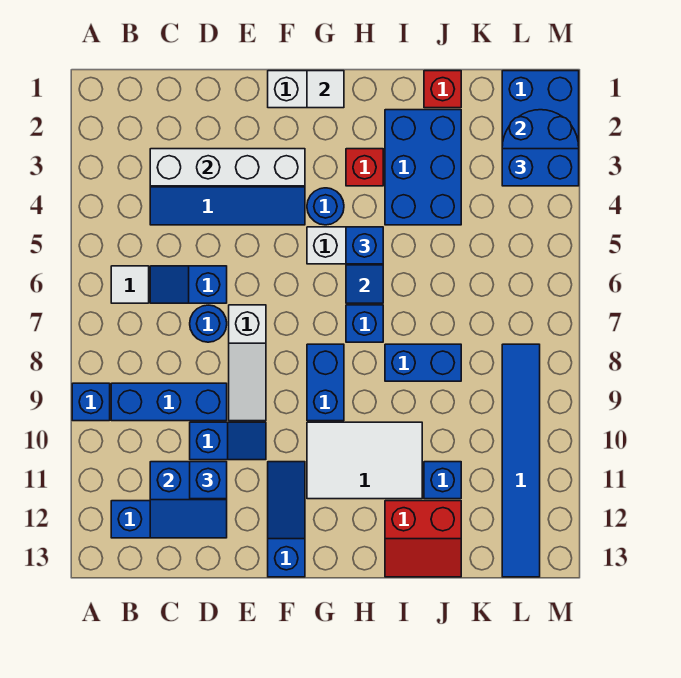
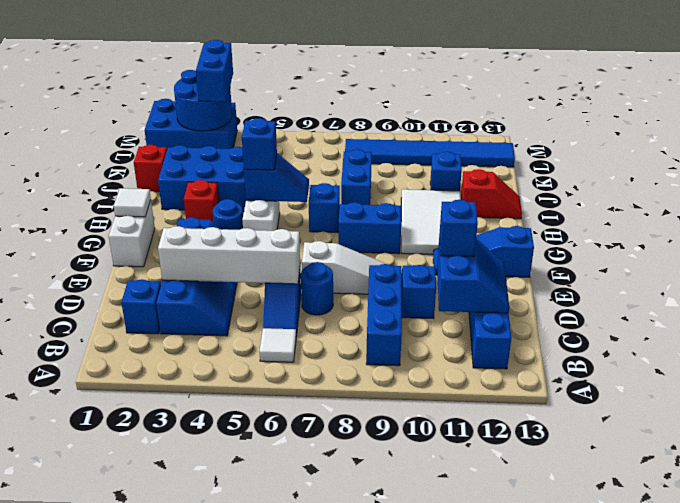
blue 1x1 brick [72,383,110,421] -> blue 1x1 brick moved to [121,279,161,334]
white 1x4 brick [150,149,305,186] -> white 1x4 brick turned to [158,226,300,284]
red 2x2 slope [385,501,461,577] -> red 1x2 slope [461,169,522,219]

